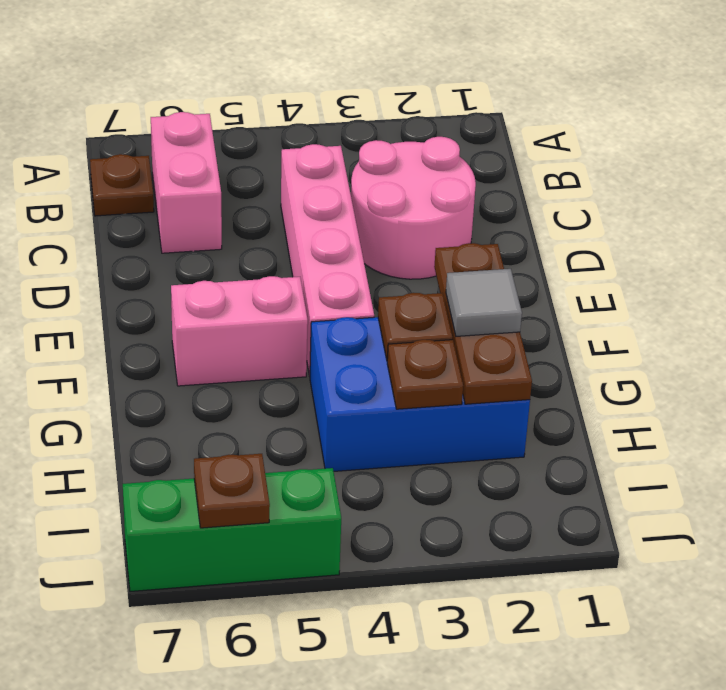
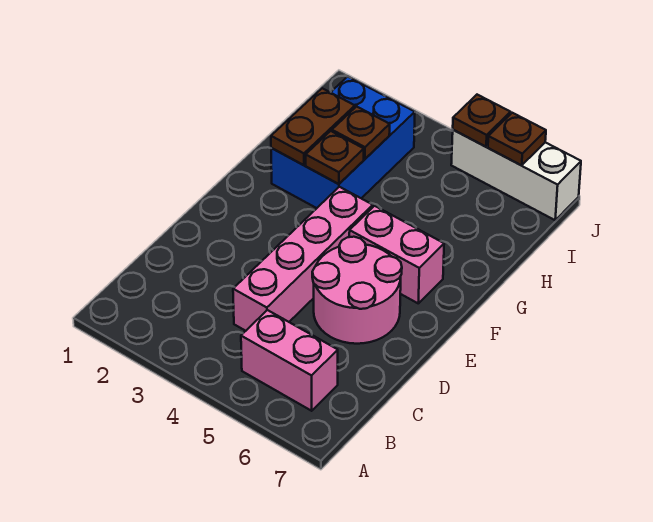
pink 1x2 brick [151,112,222,253] -> pink 1x2 brick turned to [241,310,338,411]
brown 1x1 plate [90,154,154,216] -> brown 1x1 plate moved to [453,95,510,147]
pink 2x2 round brick [351,137,476,279] -> pink 2x2 round brick moved to [312,237,402,344]
brown 1x3 plate [434,243,532,404] -> brown 1x2 plate [271,88,355,165]
blue 2x3 brick [310,317,530,471] -> blue 2x3 brick turned to [271,77,415,208]
grey 1x1 tile [446,269,522,336] -> none
green 1x3 brick [123,468,341,591] -> white 1x3 brick [451,130,581,220]

